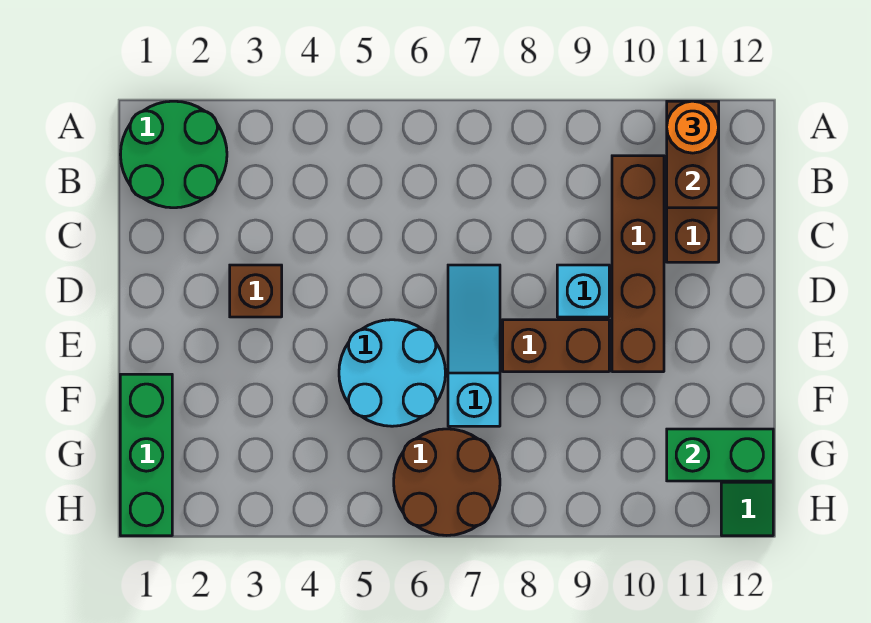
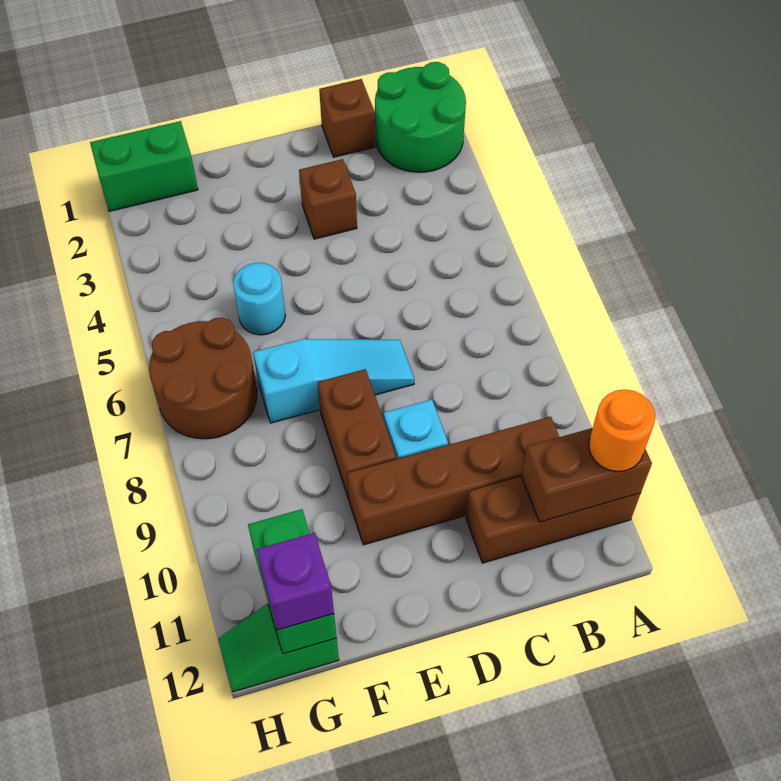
none -> brown 1x1 brick [319,79,375,157]
cyan 2x2 round brick [339,320,445,426] -> cyan 1x1 round brick [233,263,285,335]
green 1x3 brick [120,374,172,536] -> green 1x2 brick [90,121,198,211]
none -> purple 1x1 brick [257,533,334,630]

